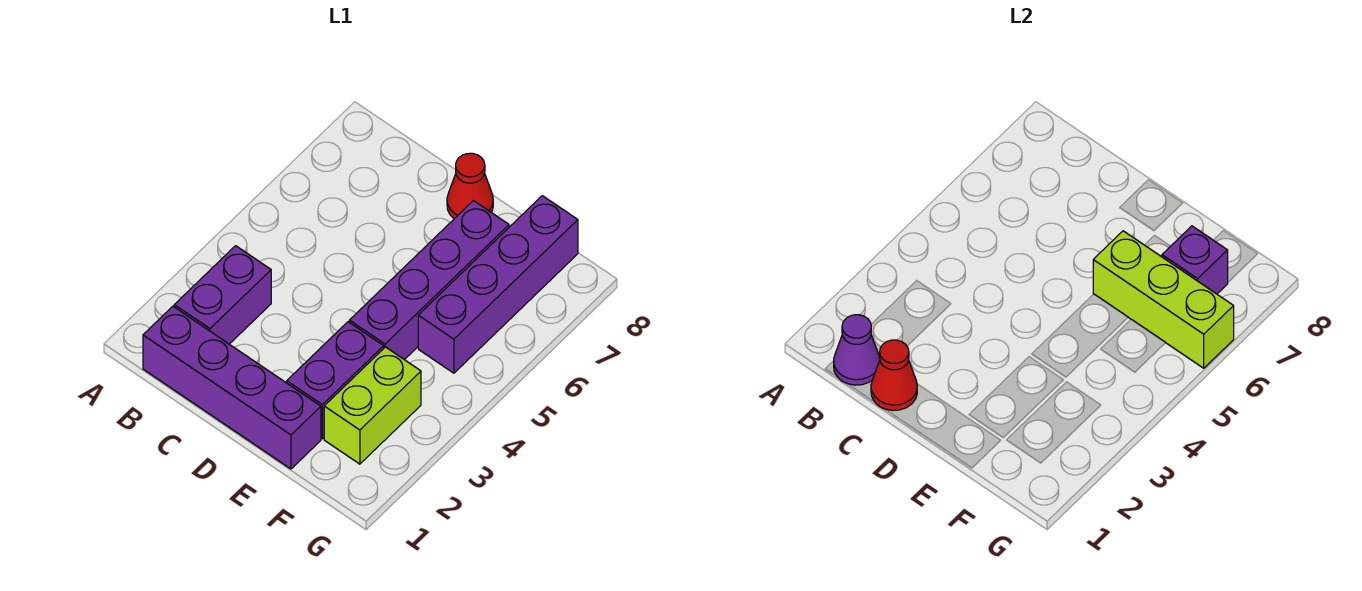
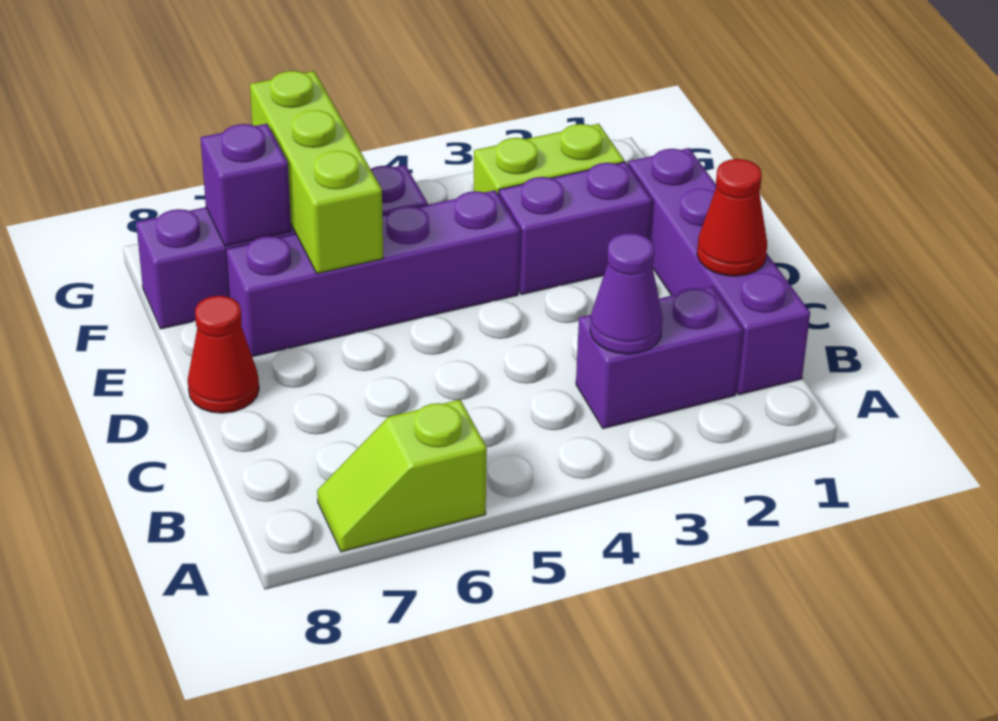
none -> lime 1x2 slope [317,400,487,552]
purple 1x1 cone [834,315,880,385] -> purple 1x1 cone moved to [590,233,663,354]

